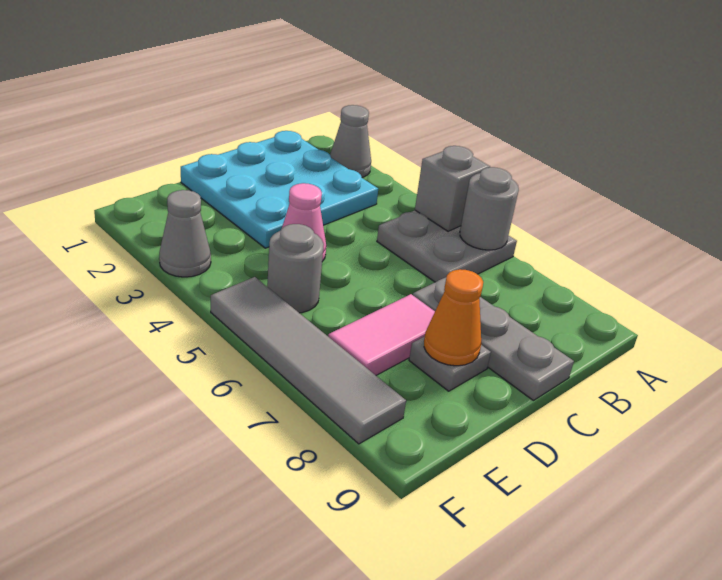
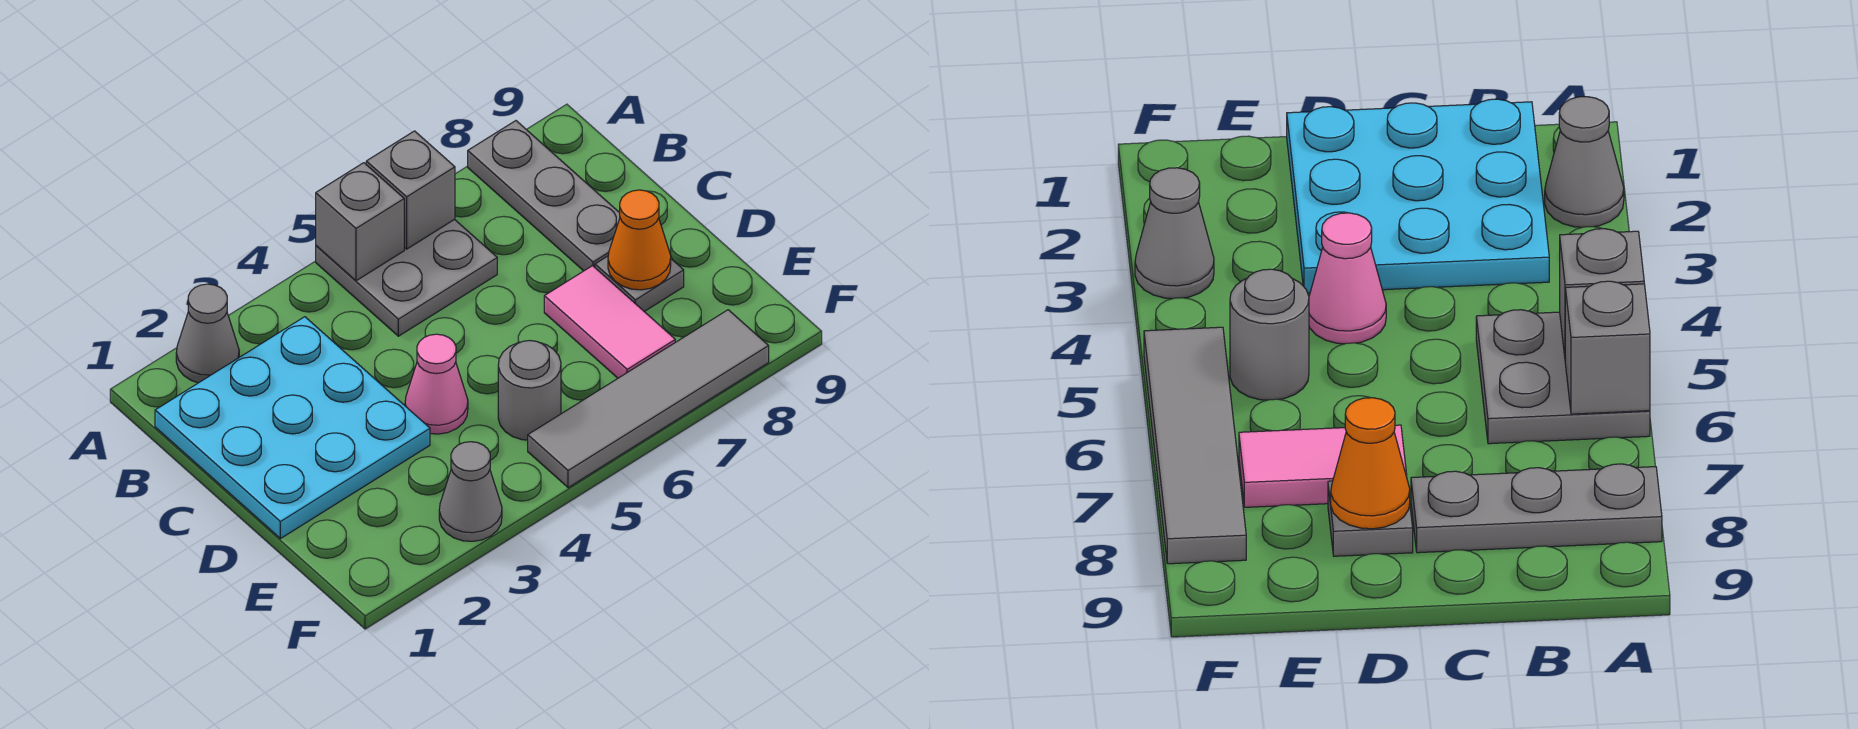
grey 1x1 round brick [460,167,519,250] -> grey 1x1 brick [366,131,455,249]
grey 1x3 plate [413,277,574,401] -> grey 1x3 plate turned to [468,121,620,271]

